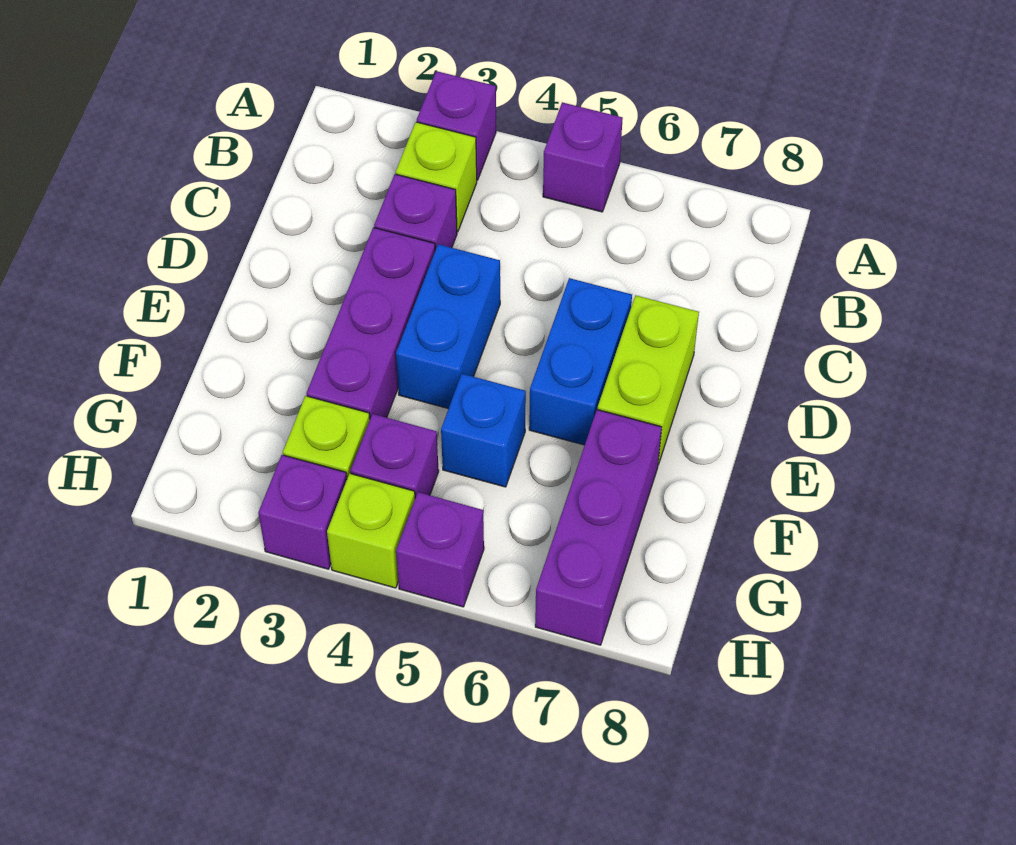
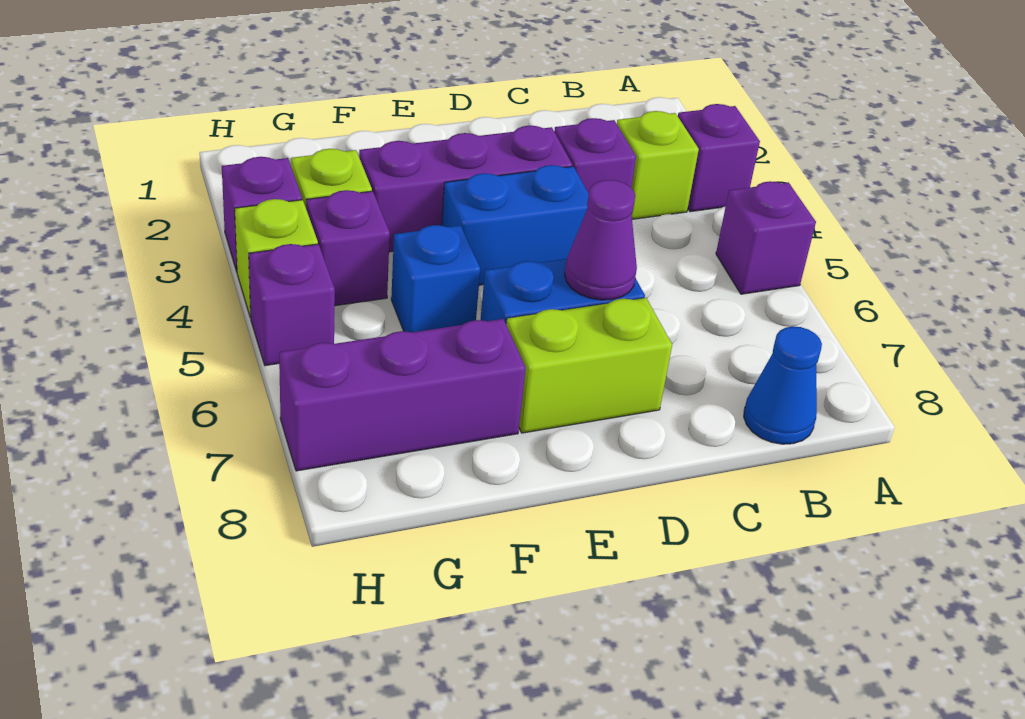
none -> blue 1x1 cone [744,326,822,444]
none -> purple 1x1 cone [565,180,637,300]

